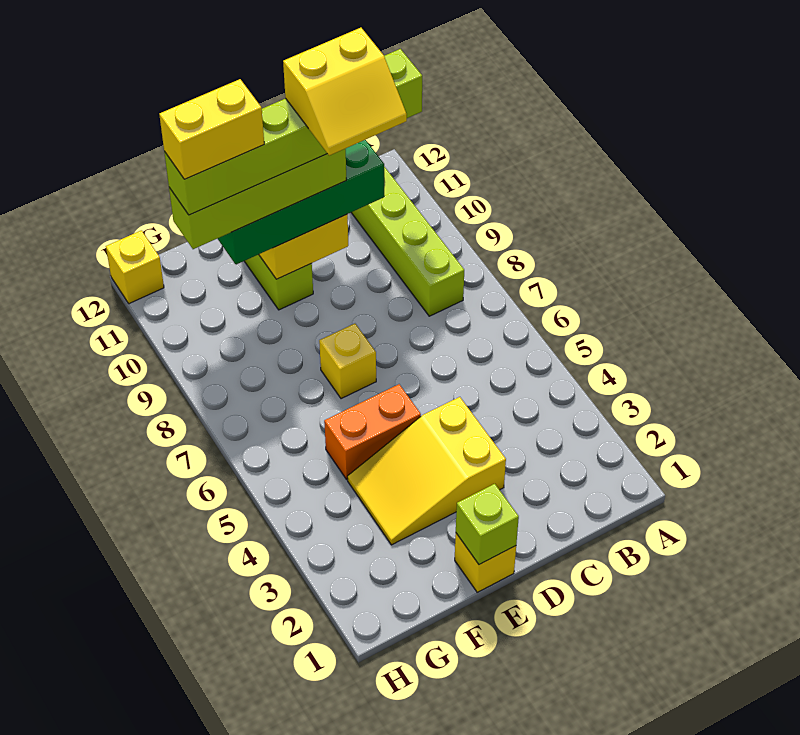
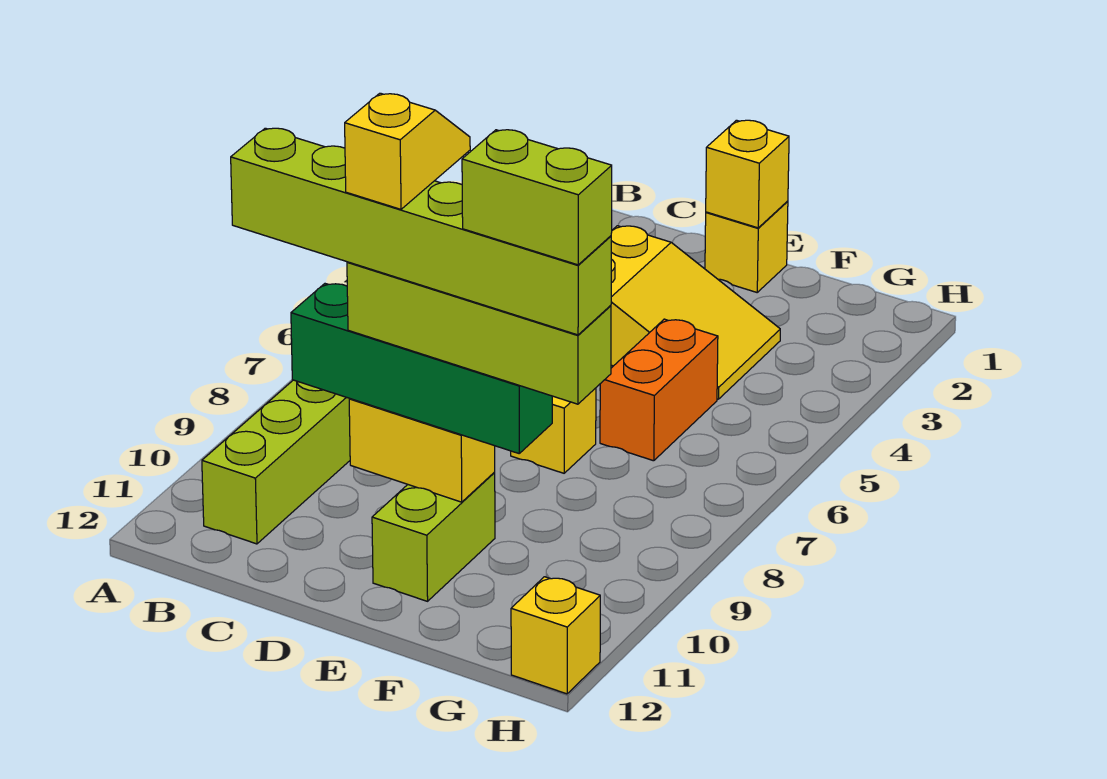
yellow 2x2 slope [283,28,407,156] -> yellow 1x2 slope [345,93,470,209]
lime 1x1 brick [456,484,519,565] -> yellow 1x1 brick [706,120,789,228]
orange 1x2 brick [324,384,421,479] -> orange 1x2 brick turned to [600,319,718,461]
yellow 1x2 brick [159,79,264,179] -> lime 1x2 brick [462,130,612,265]

